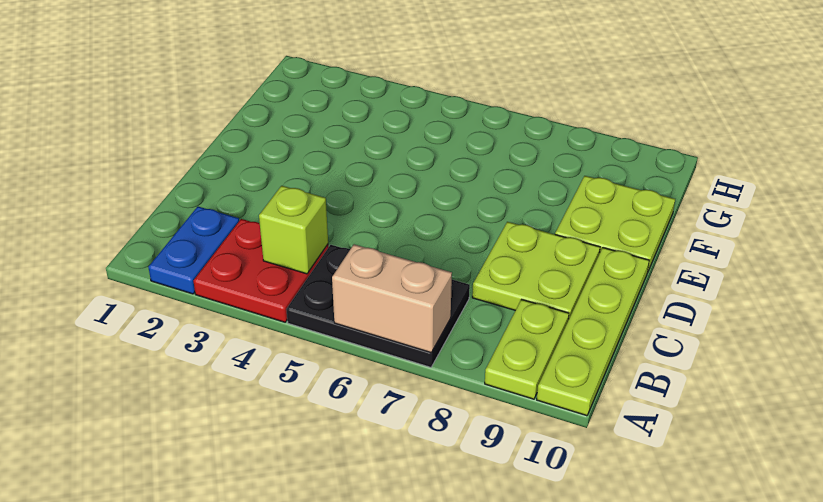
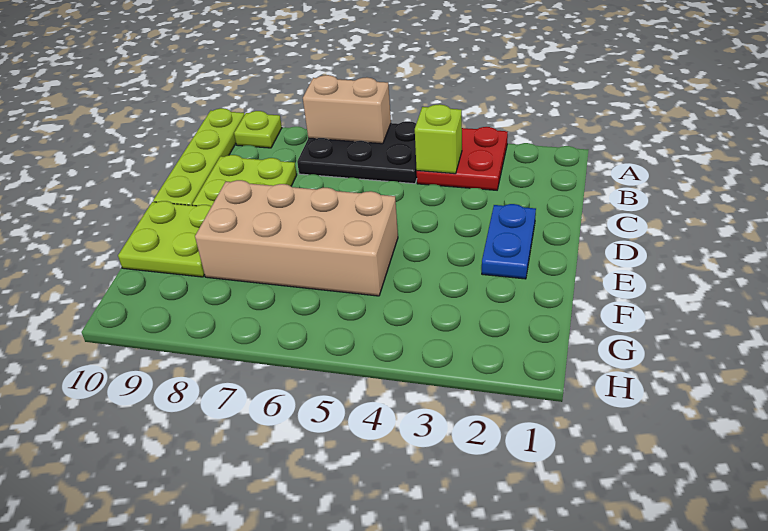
blue 1x2 plate [148,207,239,294] -> blue 1x2 plate moved to [482,204,536,279]
lime 1x2 plate [485,300,569,399] -> lime 1x1 plate [234,111,282,148]
none -> tan 2x4 brick [195,180,398,296]

